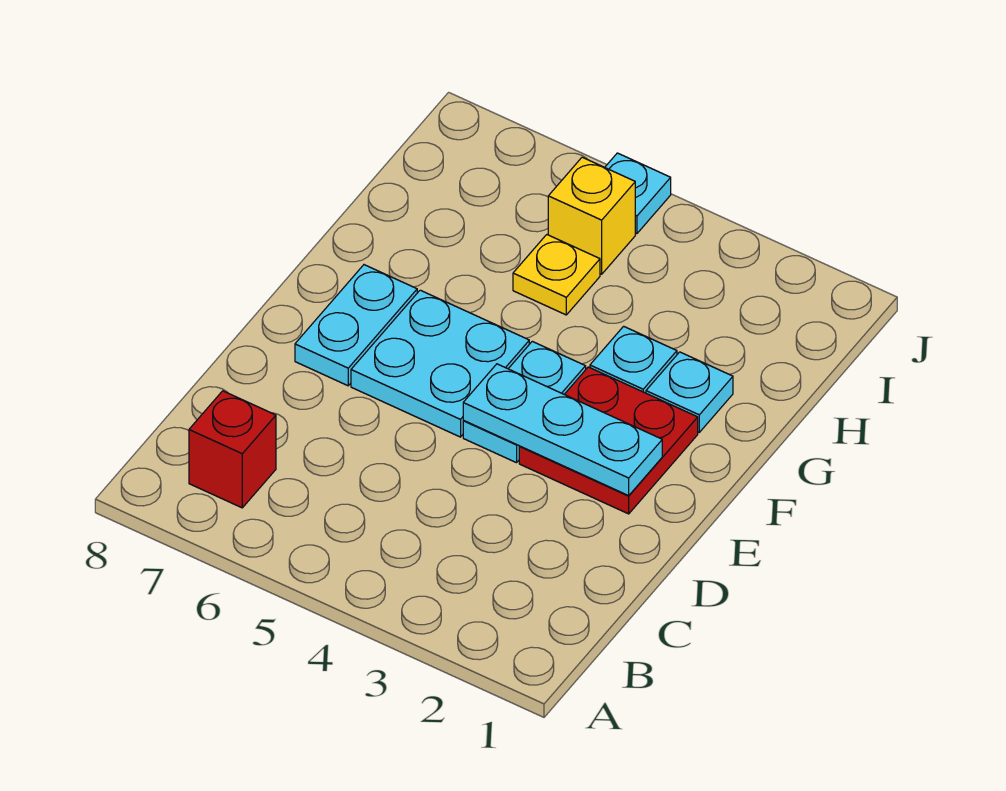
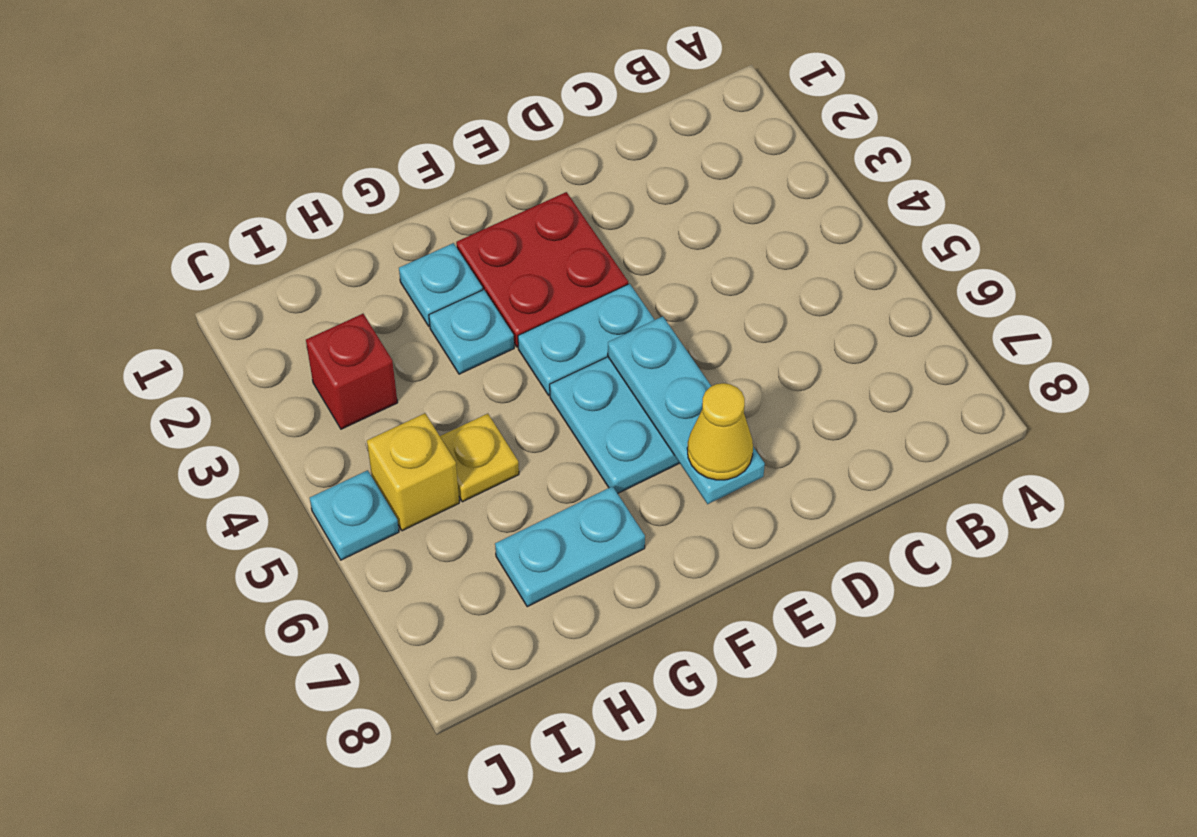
red 1x1 brick [189,391,276,508] -> red 1x1 brick moved to [306,314,398,429]
cyan 1x3 plate [463,364,662,496] -> cyan 1x3 plate moved to [608,316,765,504]
cyan 1x2 plate [295,265,417,386] -> cyan 1x2 plate moved to [495,486,645,607]
none -> yellow 1x1 cone [687,383,753,480]

